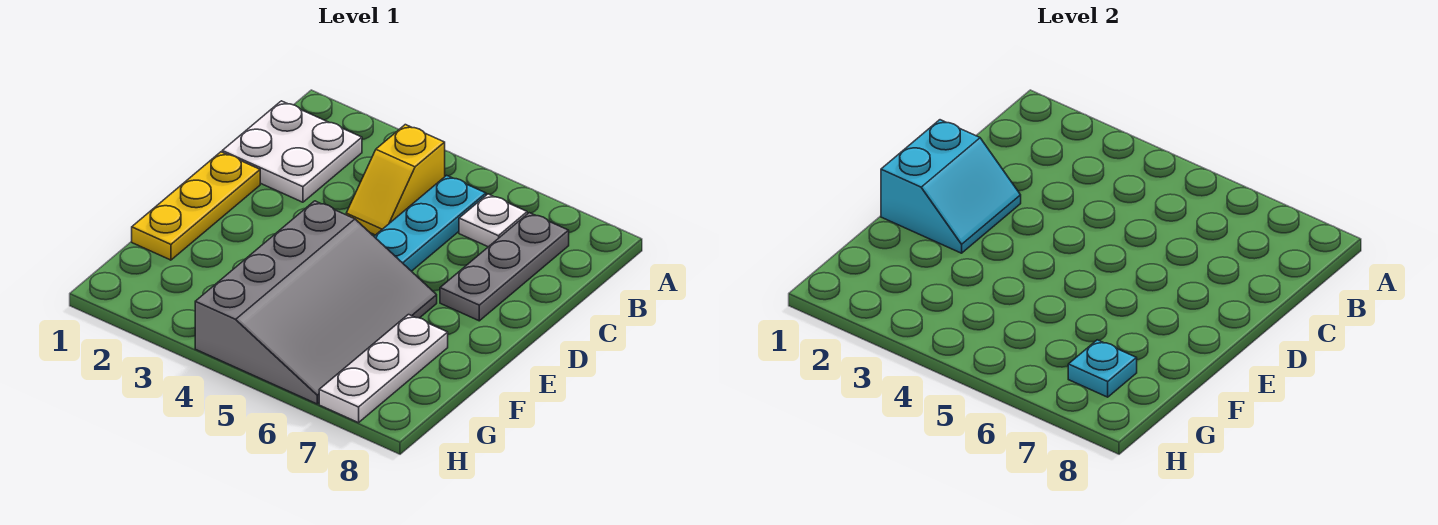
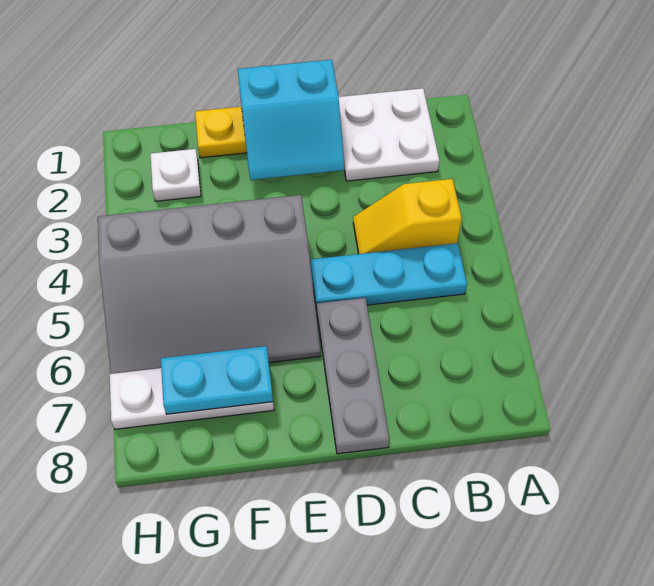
white 1x1 plate [459,194,527,247] -> white 1x1 plate moved to [150,149,201,201]
grey 1x3 plate [440,213,569,321] -> grey 1x3 plate turned to [317,298,389,454]
cyan 1x1 plate [1068,340,1137,397] -> cyan 1x2 plate [161,346,273,414]

